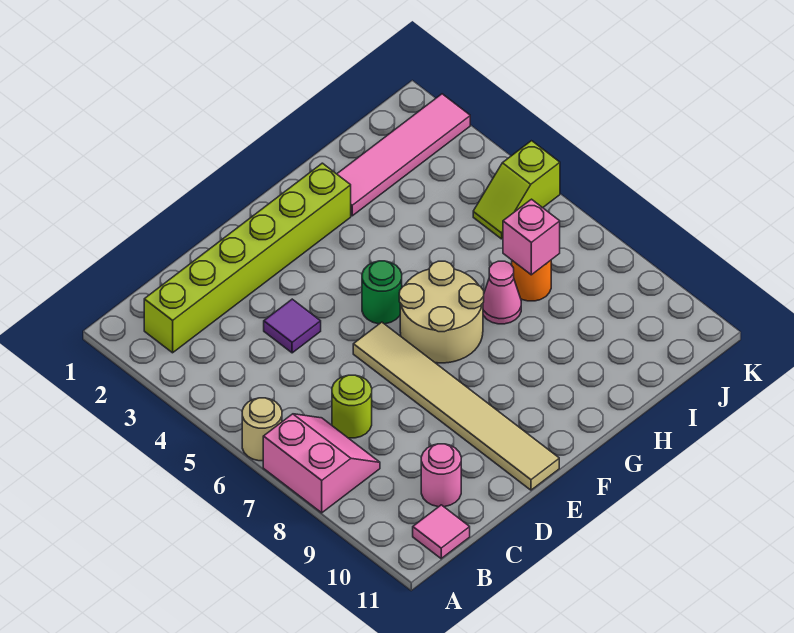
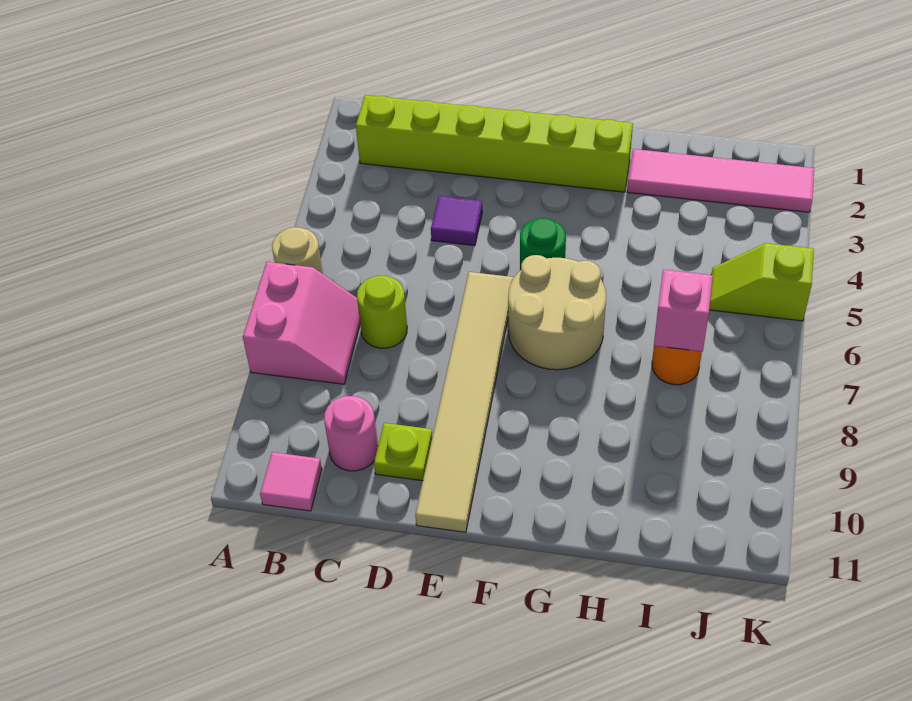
none -> lime 1x1 plate [374,423,432,481]
pink 1x1 cone [483,261,521,324] -> none

